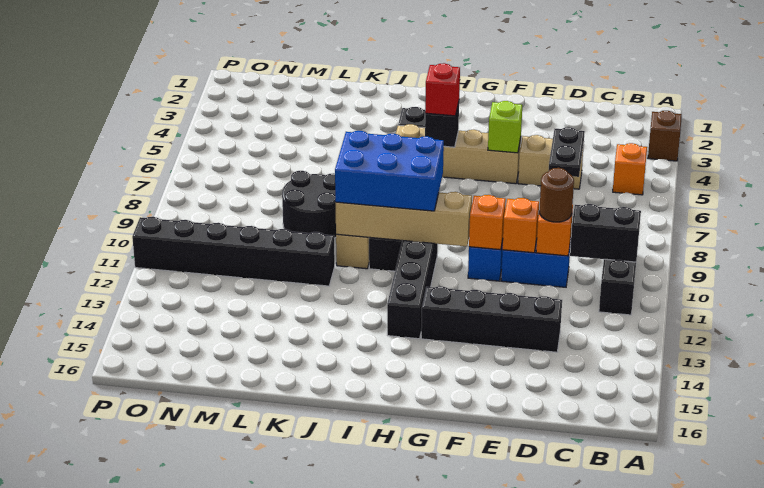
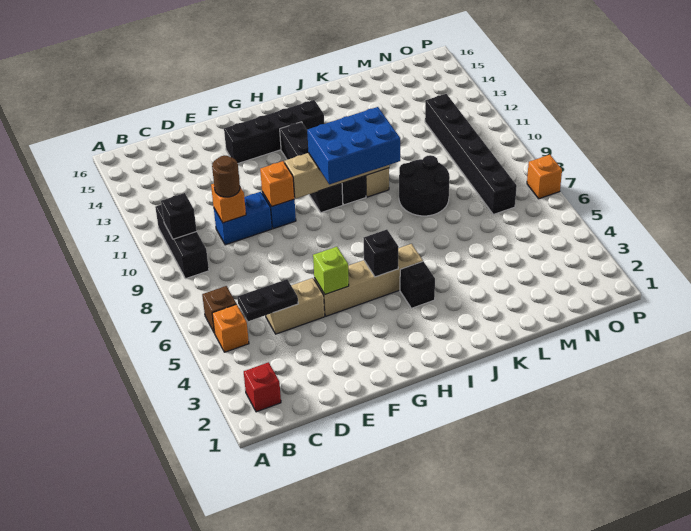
brown 1x1 brick [648,111,682,161] -> brown 1x1 brick moved to [202,286,236,333]
black 1x2 brick [570,204,641,262] -> black 1x1 brick [161,193,197,239]
black 1x2 plate [549,127,585,177] -> black 1x2 plate turned to [237,279,298,321]
black 1x4 brick [421,286,562,352] -> black 1x4 brick moved to [224,100,324,163]
orange 1x1 brick [503,198,539,253] -> orange 1x1 brick moved to [527,155,562,199]
red 1x1 brick [425,63,460,116] -> red 1x1 brick moved to [244,362,281,412]
black 1x6 brick [132,217,335,286] -> black 1x6 brick turned to [425,94,517,215]

